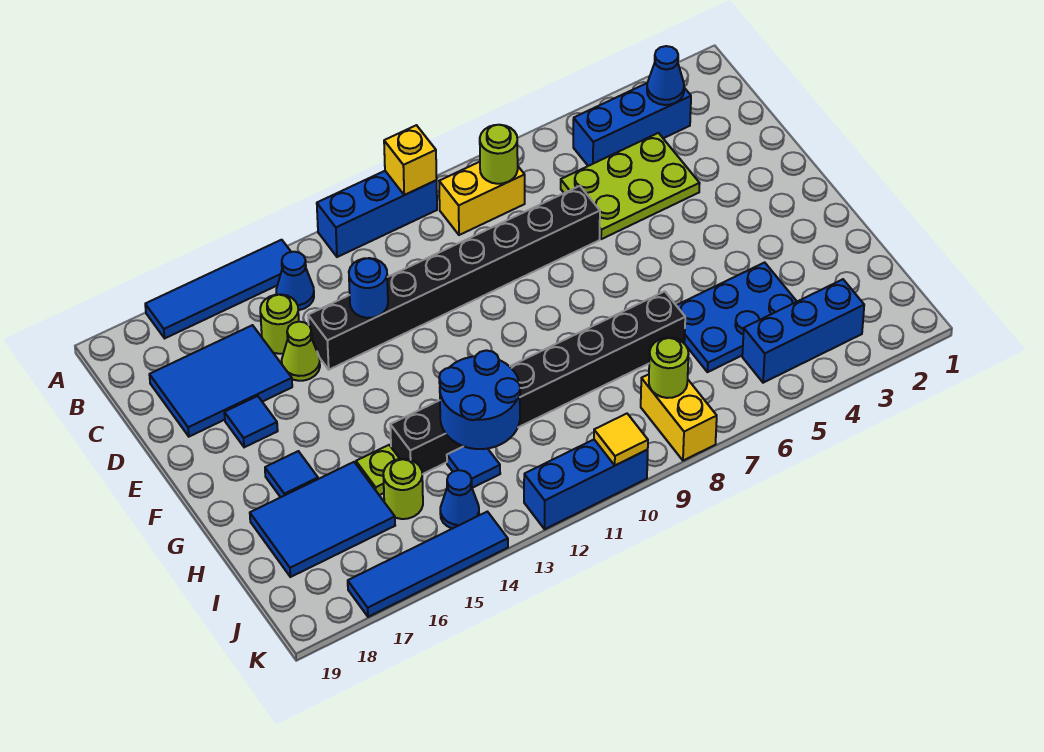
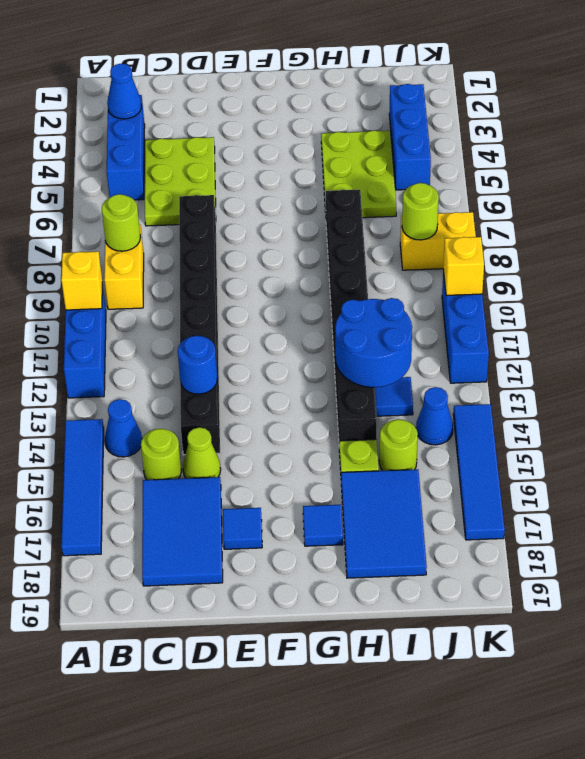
blue 2x3 plate [676,262,797,372] -> lime 2x3 plate [321,130,396,218]
yellow 1x1 tile [594,414,648,465] -> yellow 1x1 brick [443,237,484,295]

